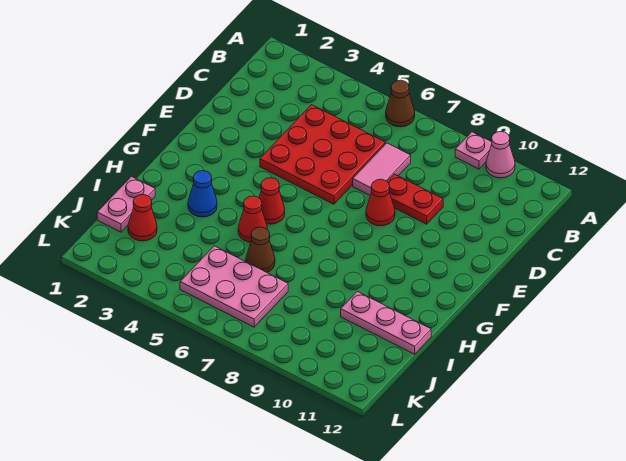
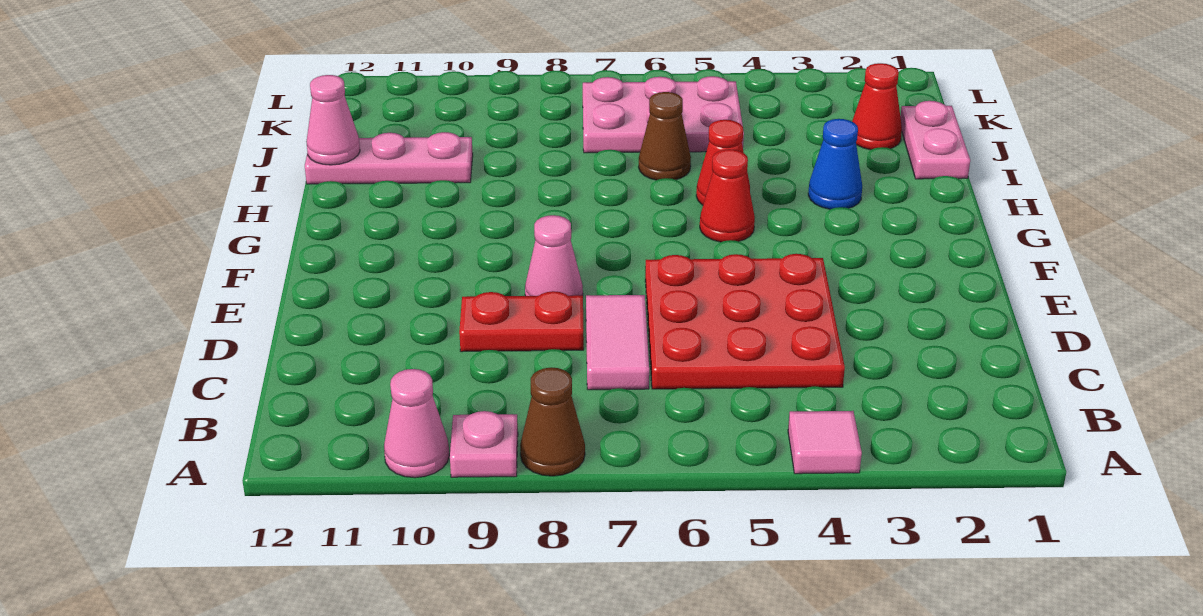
none -> pink 1x1 tile [788,411,862,474]
brown 1x1 cone [386,80,415,127] -> brown 1x1 cone moved to [520,367,585,476]
red 1x1 cone [366,179,395,226] -> pink 1x1 cone [525,215,583,296]
none -> pink 1x1 cone [306,75,360,165]

